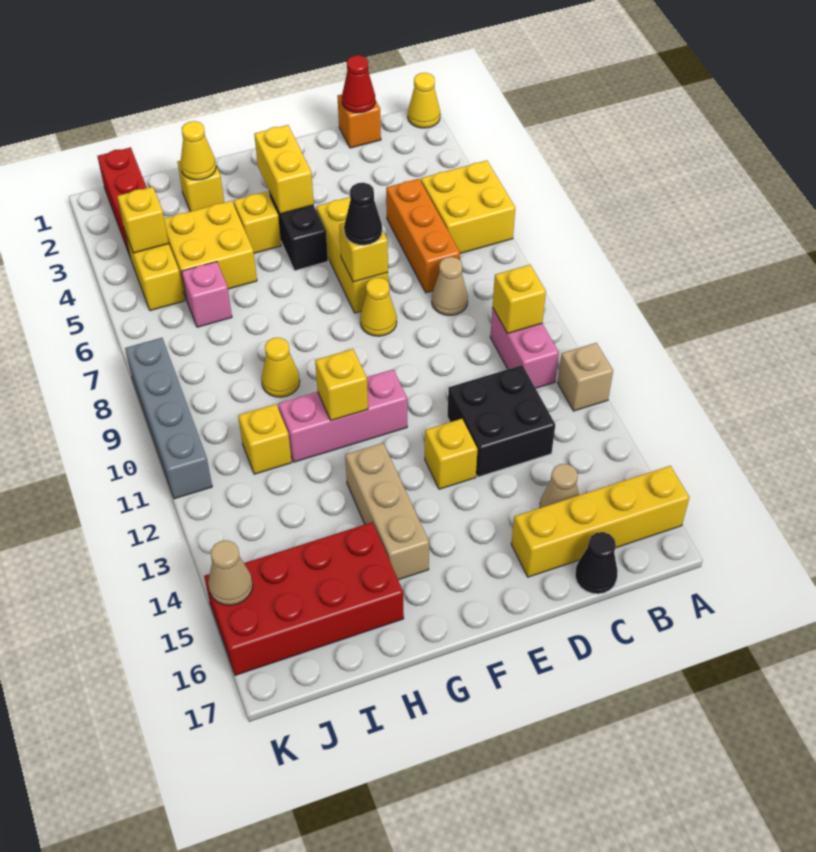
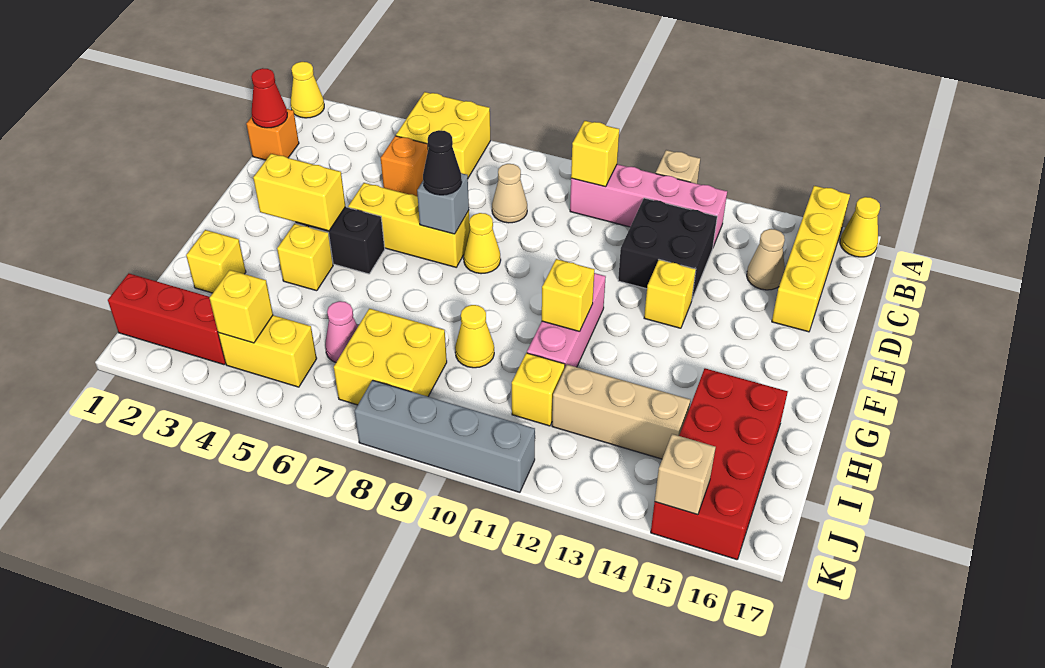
pink 1x2 brick [490,307,559,388] -> pink 1x4 brick [570,164,727,247]
orange 1x3 brick [386,179,460,293] -> orange 1x1 brick [381,136,428,197]
black 1x1 cone [575,532,618,594] -> none
yellow 1x1 brick [339,223,388,282] -> grey 1x1 brick [417,173,469,234]
tan 1x3 brick [345,443,429,580] -> tan 1x3 brick moved to [552,365,690,459]
yellow 1x1 cone [180,121,216,180] -> yellow 1x1 cone moved to [840,197,880,257]
yellow 2x2 brick [164,201,257,298] -> yellow 2x2 brick moved to [334,308,447,405]
pink 1x1 brick [181,262,232,327] -> pink 1x1 cone [325,301,358,362]
tan 1x1 cone [208,540,253,605] -> tan 1x1 brick [655,434,716,515]

